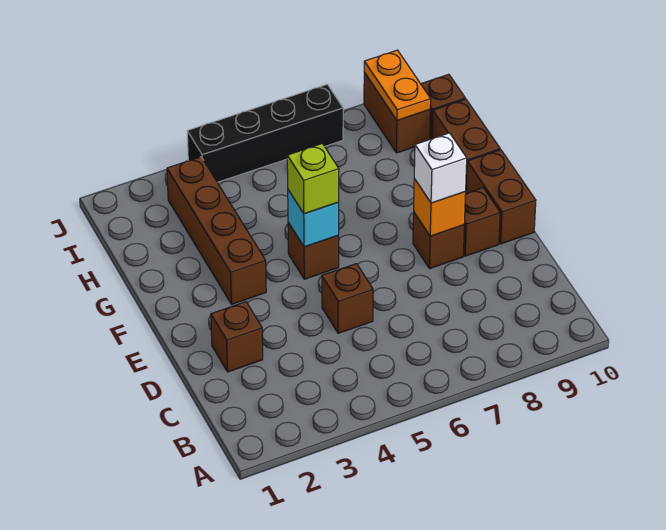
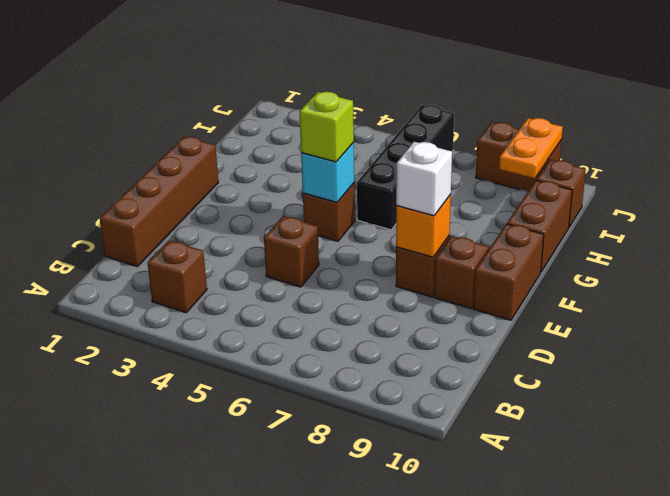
brown 1x1 brick [211,302,263,372] -> brown 1x1 brick moved to [148,240,207,313]
brown 1x4 brick [167,157,266,304] -> brown 1x4 brick moved to [100,137,218,267]
brown 1x2 brick [364,73,430,153] -> brown 1x2 brick turned to [476,122,562,191]
black 1x4 brick [187,84,343,182] -> black 1x4 brick turned to [357,105,454,230]

